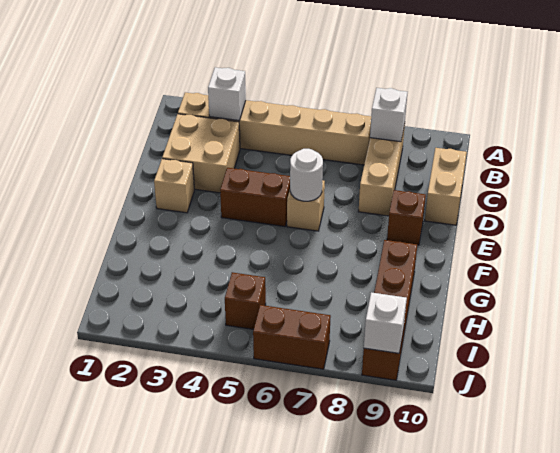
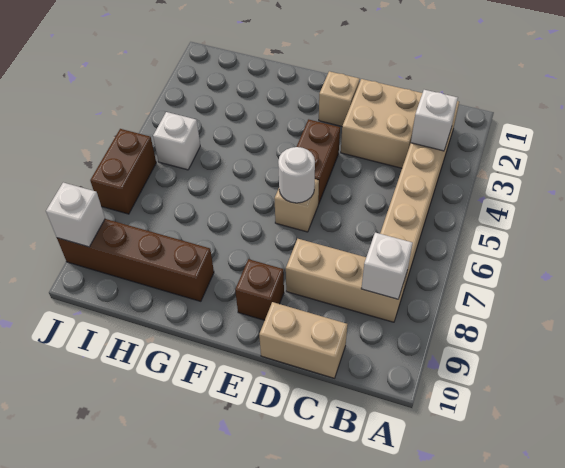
brown 1x1 brick [225,272,266,329] -> white 1x1 brick [153,112,200,170]

